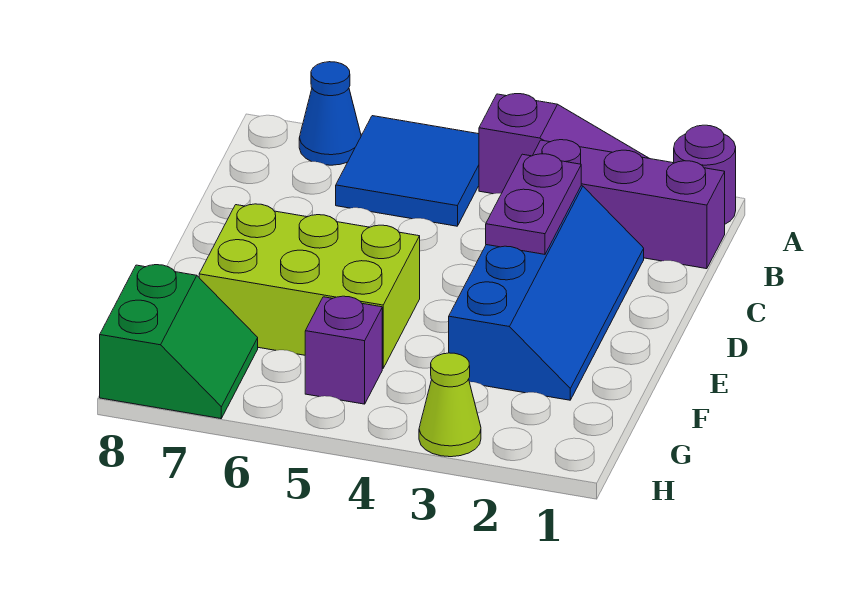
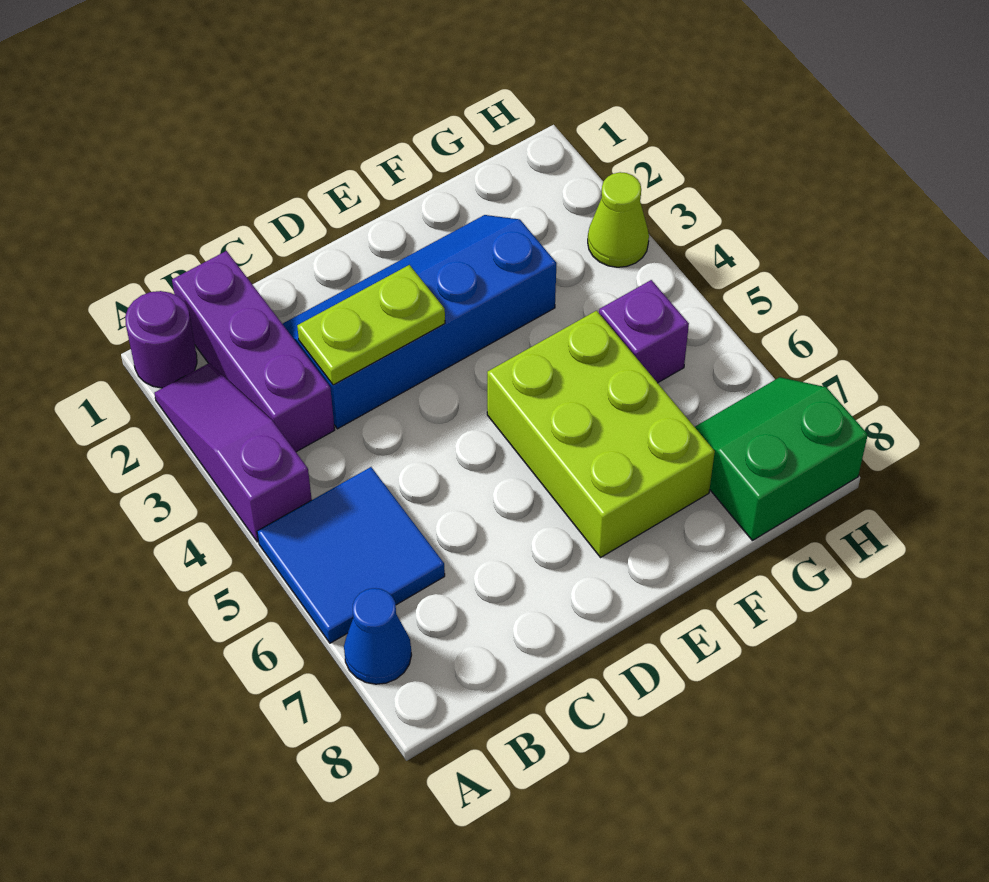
purple 1x2 plate [486,154,581,254] -> lime 1x2 plate [297,265,445,385]

